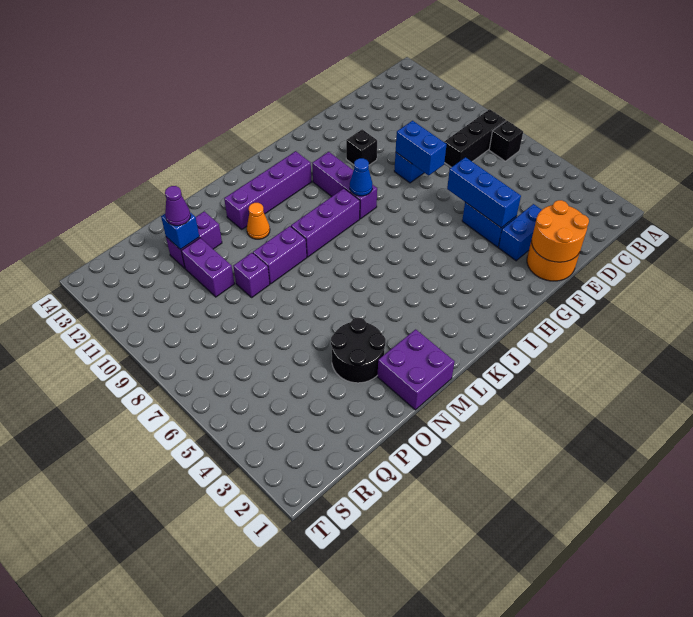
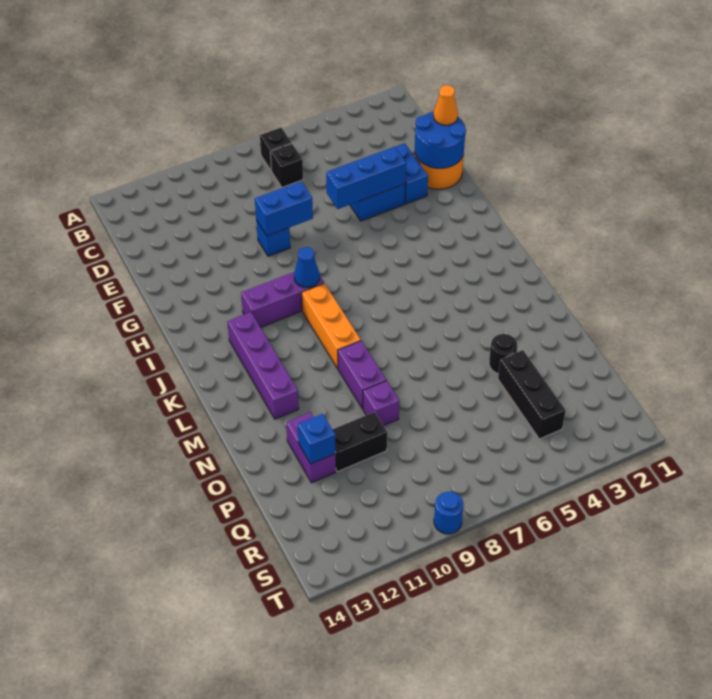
black 1x3 brick [444,109,506,167] -> black 1x3 brick moved to [498,350,566,439]
orange 2x2 round brick [532,200,589,262] -> blue 2x2 round brick [415,112,466,168]
black 1x1 brick [346,129,377,165] -> black 1x1 brick moved to [270,144,303,187]
purple 1x3 brick [291,188,360,257] -> orange 1x3 brick [302,283,361,369]
purple 2x2 brick [377,329,455,410] -> none
orange 1x1 cone [247,203,270,239] -> orange 1x1 cone moved to [434,85,458,125]
black 2x2 round brick [331,318,386,383] -> black 1x1 round brick [489,334,517,373]
purple 1x2 brick [181,238,234,297] -> black 1x2 brick [333,412,387,472]
purple 1x1 cone [165,186,191,226] -> none
none -> blue 1x1 round brick [434,492,463,534]

